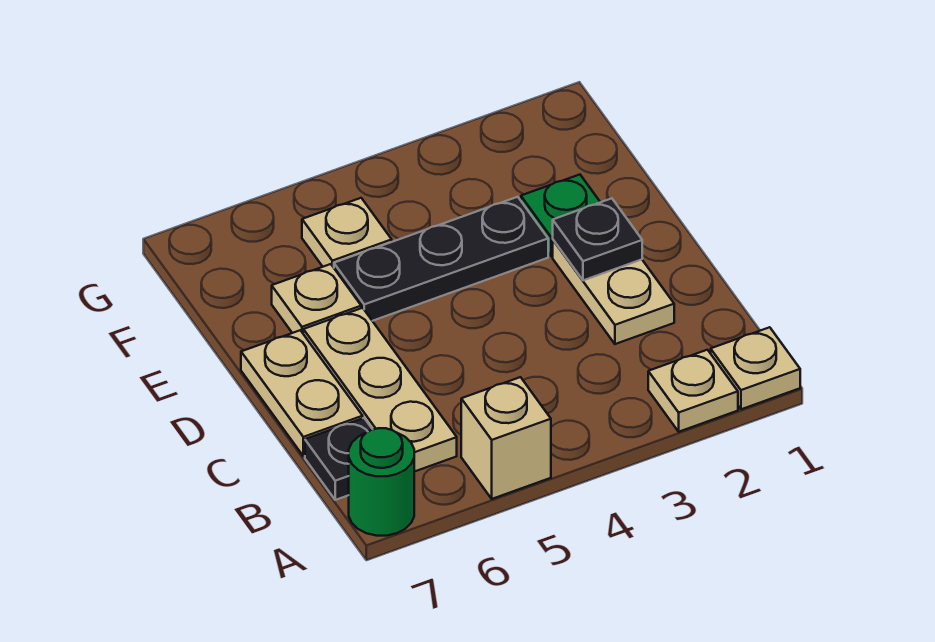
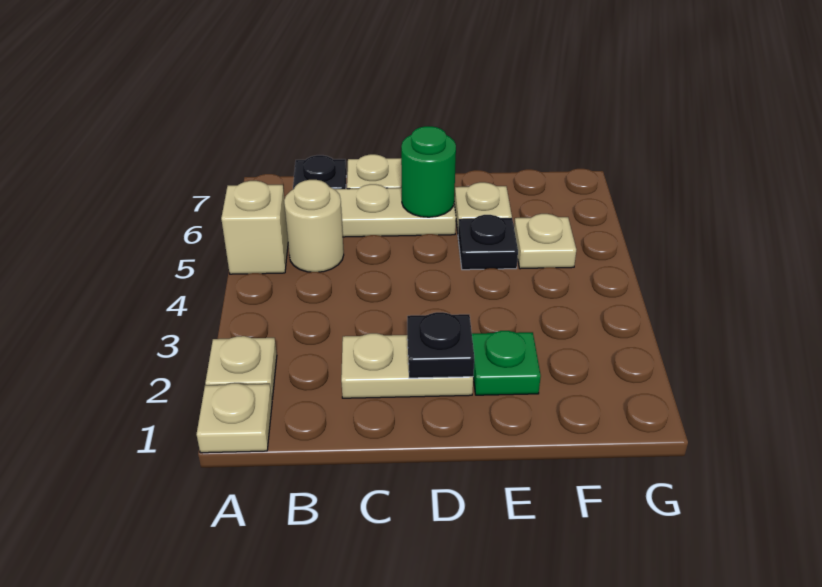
green 1x1 round brick [349,428,414,536] -> green 1x1 round brick moved to [401,126,456,217]
none -> tan 1x1 round brick [284,180,344,272]
black 1x3 plate [334,197,548,321] -> black 1x1 plate [458,215,518,270]

